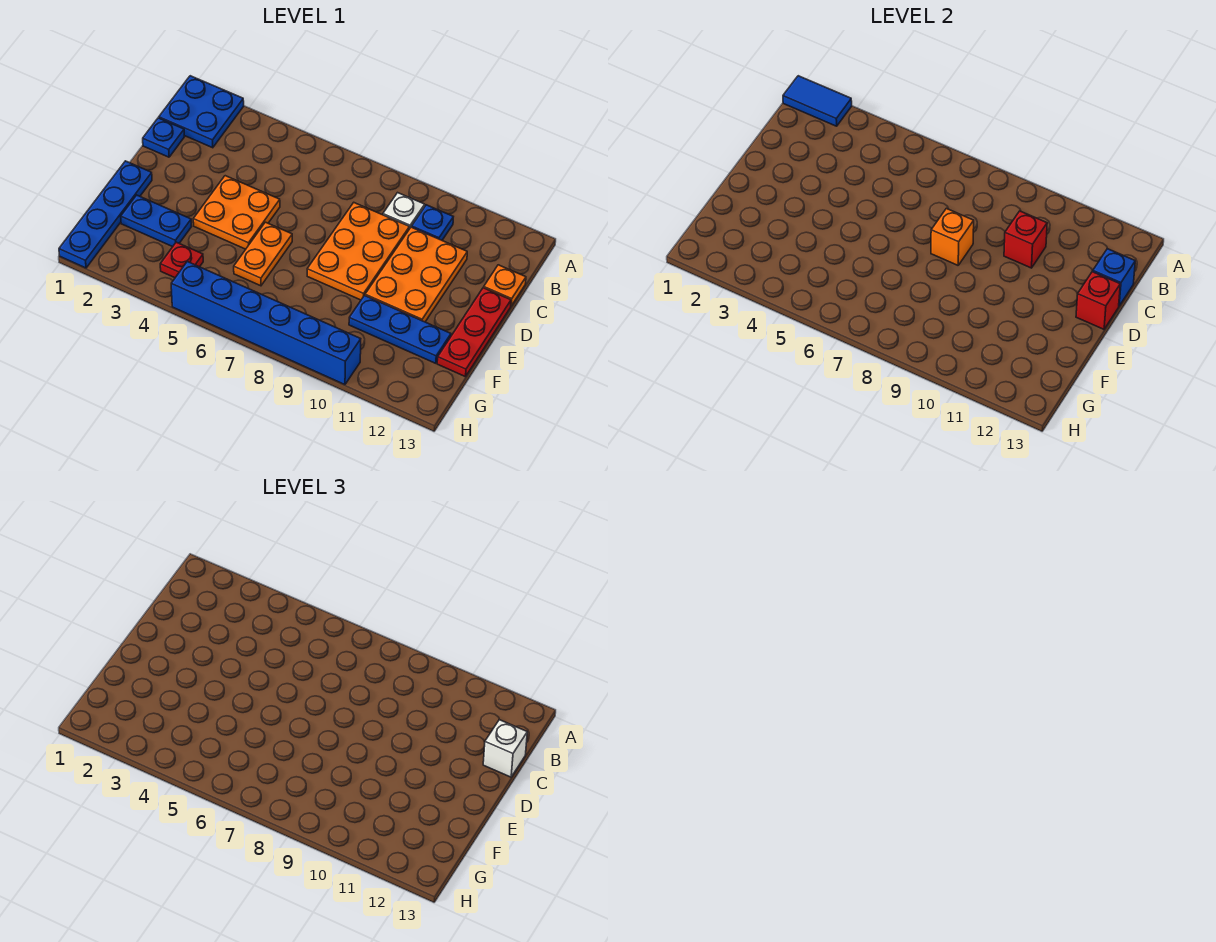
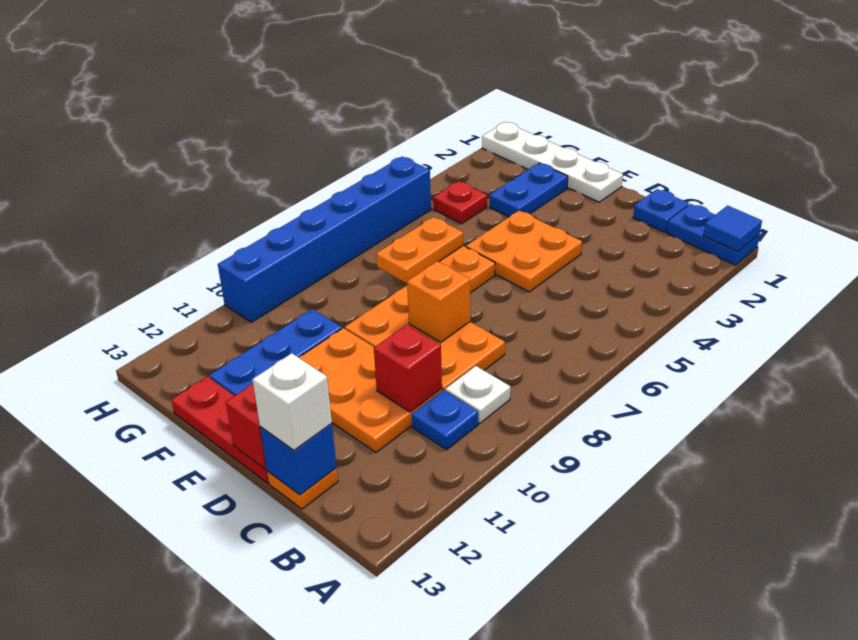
blue 2x2 plate [159,76,244,148] -> blue 1x2 plate [667,204,759,265]
blue 1x2 tile [783,76,852,126] -> blue 1x1 tile [703,206,762,252]
blue 1x4 plate [59,161,152,268] -> white 1x4 plate [482,122,623,202]
none -> orange 1x2 plate [376,217,463,283]

